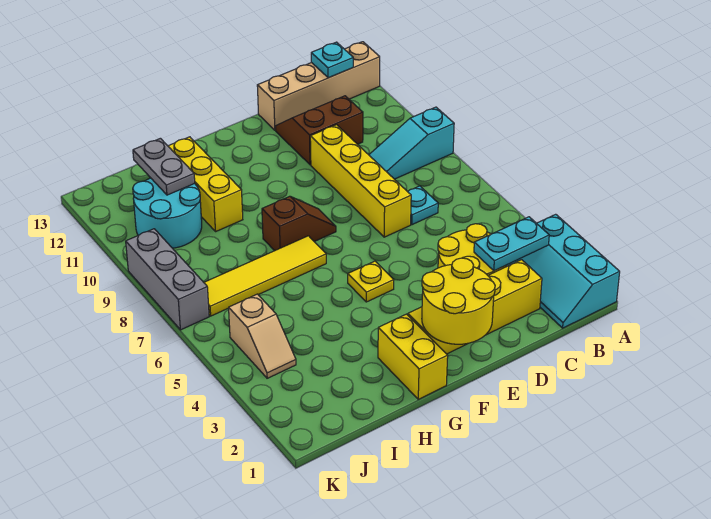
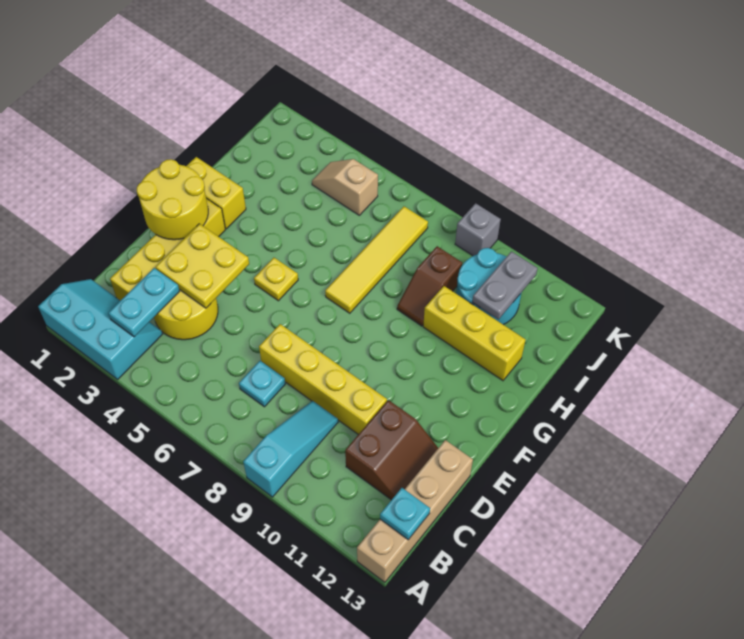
none -> yellow 2x2 plate [156,224,249,308]
brown 1x2 slope [262,196,336,251] -> brown 1x2 slope moved to [397,246,462,326]
grey 1x2 plate [133,138,195,195] -> grey 1x2 plate turned to [472,252,538,319]
grey 1x3 brick [126,229,209,330] -> grey 1x1 brick [455,203,501,256]

